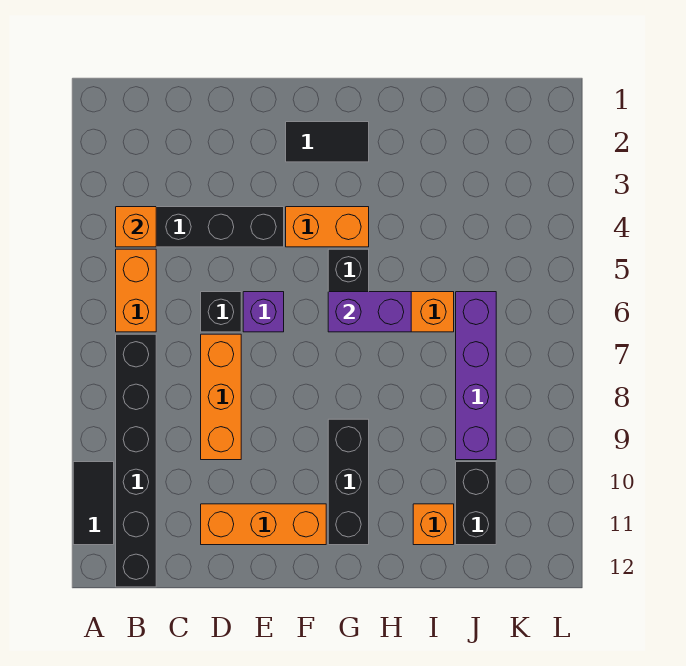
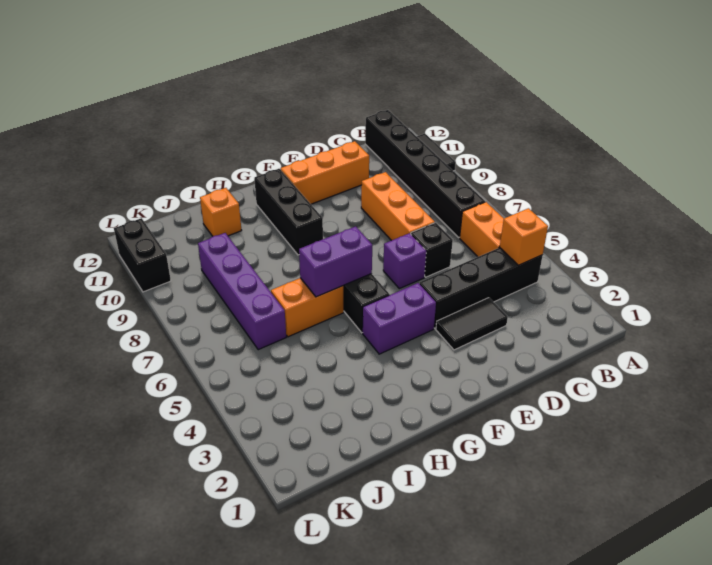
black 1x2 tile [286,122,369,162] -> black 1x2 tile moved to [436,298,508,350]
orange 1x2 brick [286,207,369,247] -> purple 1x2 brick [363,283,436,354]
black 1x2 brick [456,462,496,545] -> black 1x2 brick moved to [114,218,171,292]

